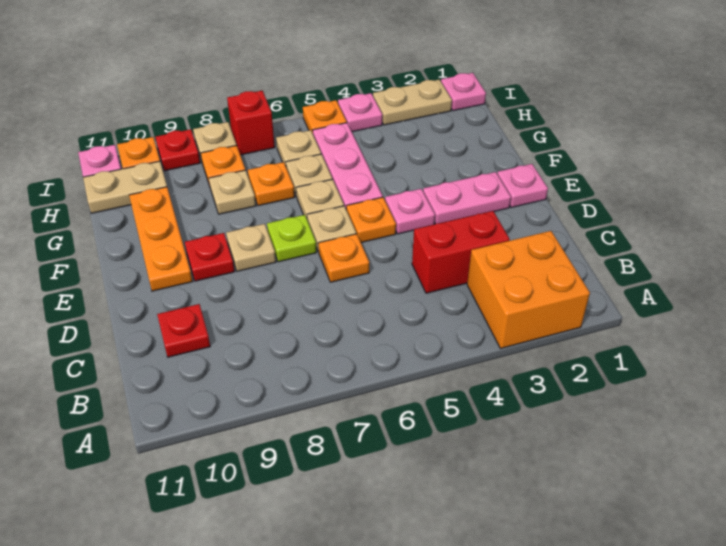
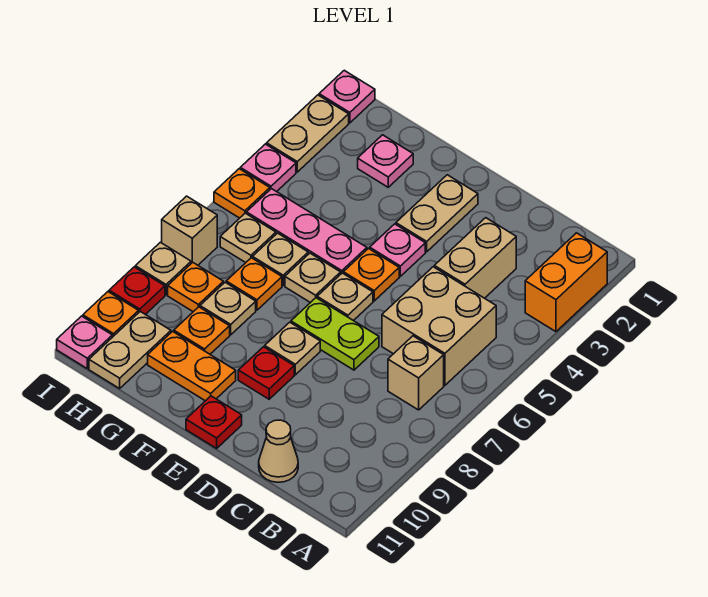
orange 2x2 brick [467,231,590,349] -> orange 1x2 brick [525,233,607,332]
none -> tan 2x2 brick [382,267,496,385]
none -> tan 1x1 brick [388,336,444,410]
red 1x2 brick [412,211,510,293] -> tan 1x2 brick [434,218,516,298]
red 1x1 plate [157,304,210,357] -> red 1x1 plate moved to [186,396,242,448]
none -> tan 1x1 cone [259,420,298,482]
orange 1x1 plate [319,234,369,282] -> orange 1x1 plate moved to [174,307,230,354]
pink 1x1 plate [497,164,548,208] -> pink 1x1 plate moved to [358,135,413,187]
pink 1x2 plate [423,172,511,224] -> tan 1x2 plate [396,175,478,252]
lime 1x1 plate [267,215,316,262] -> lime 1x2 plate [291,298,379,370]
orange 1x3 plate [129,187,193,291] -> orange 1x2 plate [148,332,236,401]
red 1x1 brick [227,91,275,155] -> tan 1x1 brick [162,196,217,265]

